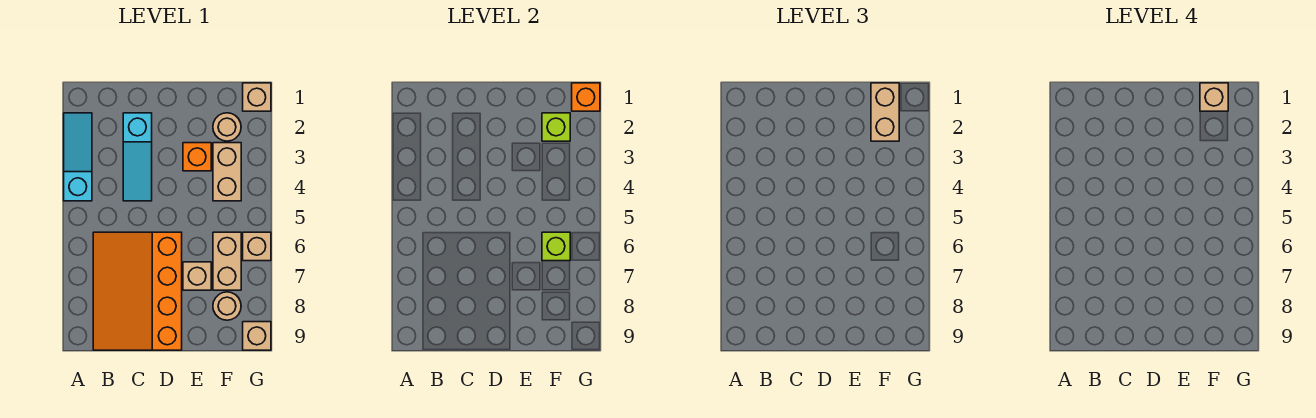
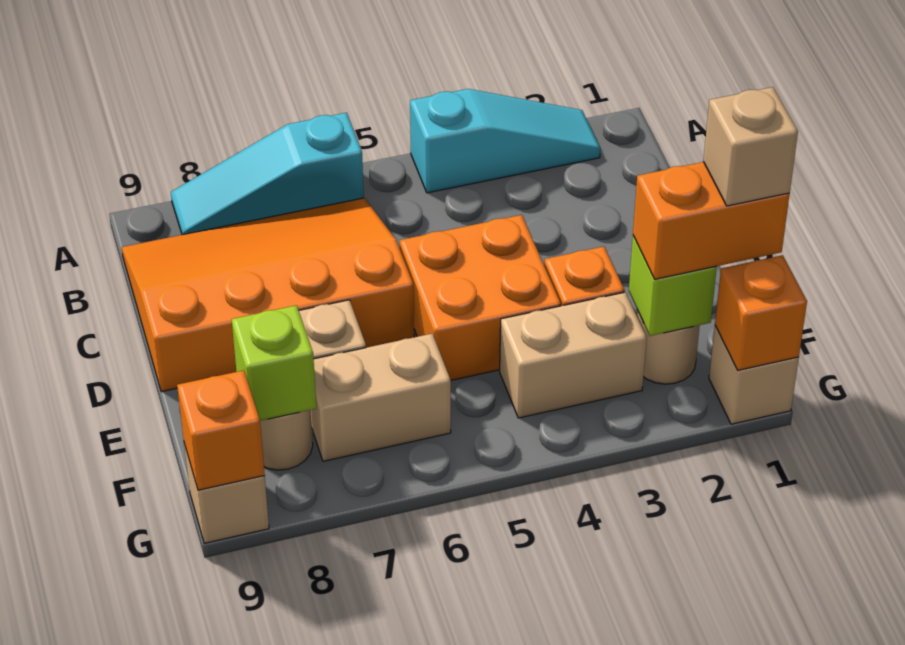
cyan 1x3 slope [123,113,152,201] -> cyan 1x3 slope moved to [171,113,364,235]
none -> orange 2x2 brick [400,215,561,380]
tan 1x2 brick [871,83,899,141] -> orange 1x2 brick [633,162,790,279]
lime 1x1 brick [542,232,570,261] -> lime 1x1 brick moved to [232,305,316,421]
tan 1x1 brick [243,232,271,261] -> none
none -> orange 1x1 brick [177,370,265,490]

